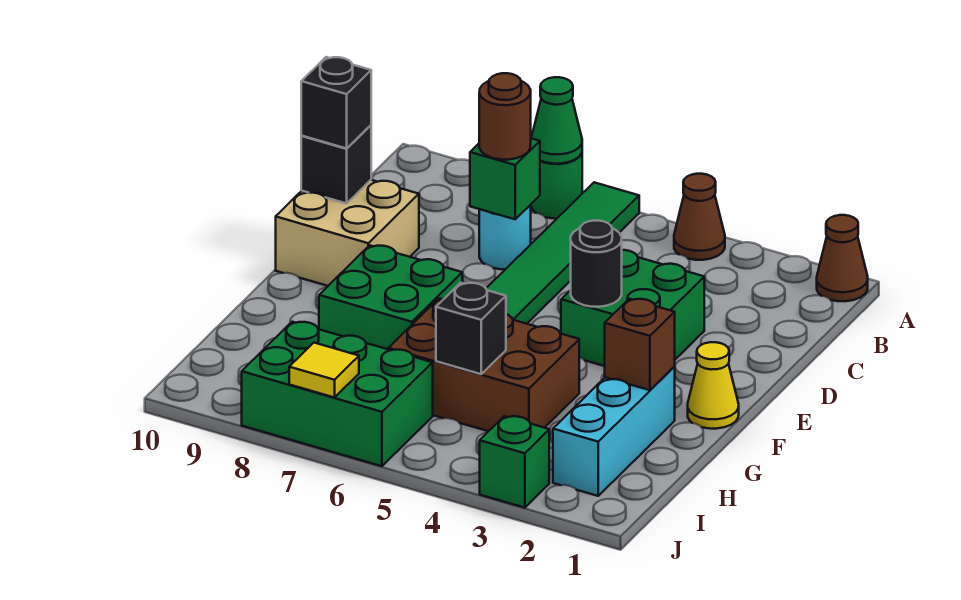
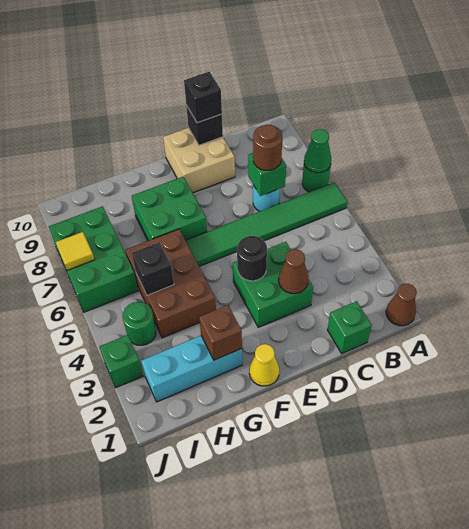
brown 1x1 cone [674,174,725,260] -> brown 1x1 cone moved to [279,249,308,294]
none -> green 1x1 brick [327,301,372,354]
none -> green 1x1 round brick [122,302,156,345]

